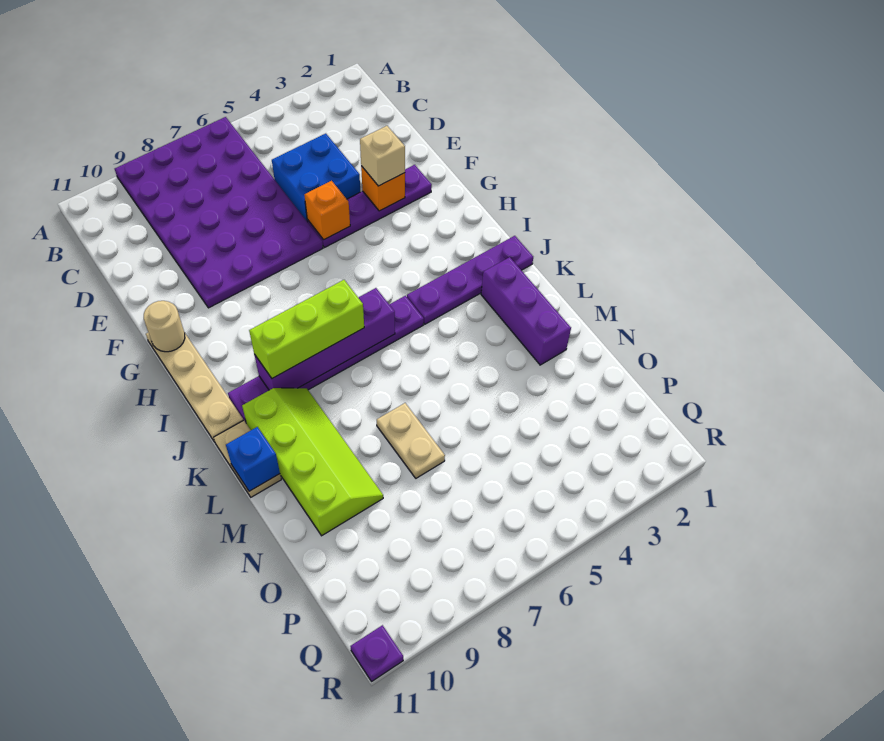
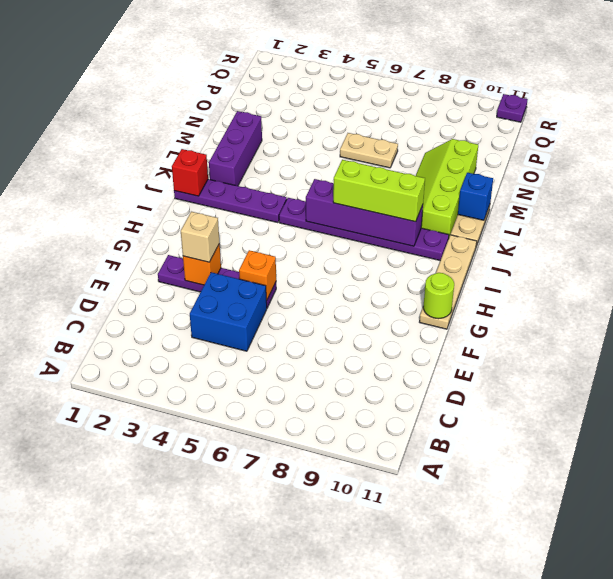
purple 4x6 plate [115,117,323,308] -> none
tan 1x1 round brick [144,301,185,352] -> lime 1x1 round brick [423,273,454,319]
none -> red 1x1 brick [172,149,208,196]
tan 1x2 plate [377,403,445,478] -> tan 1x2 plate turned to [340,133,398,168]

